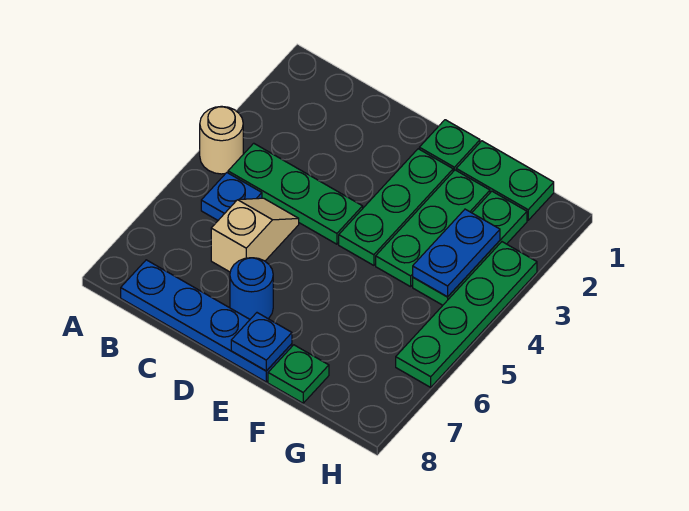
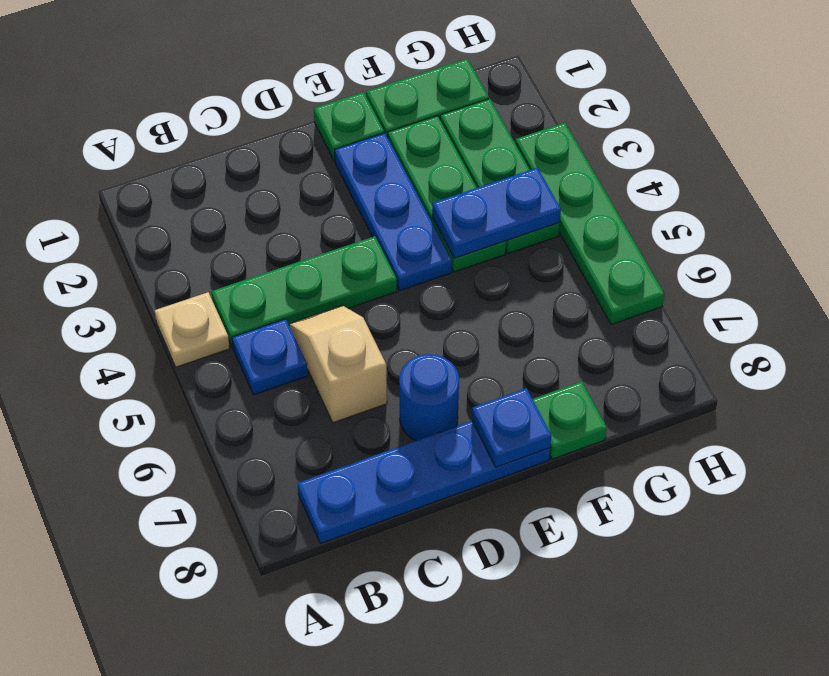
tan 1x1 round brick [200,106,243,174] -> tan 1x1 plate [155,292,230,367]
green 1x3 plate [339,149,453,265] -> blue 1x3 plate [335,133,452,291]
blue 1x2 plate [413,209,500,297] -> blue 1x2 plate turned to [432,168,561,258]

